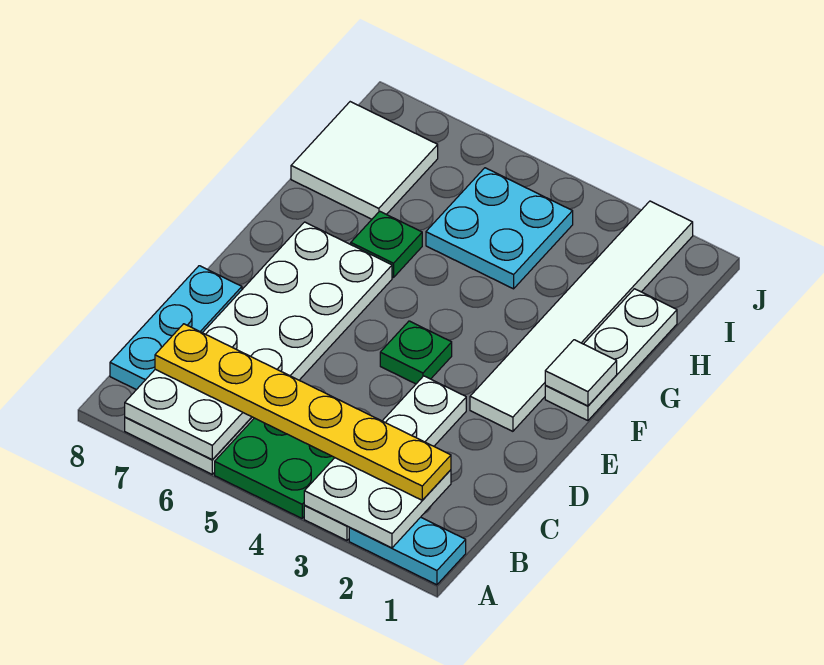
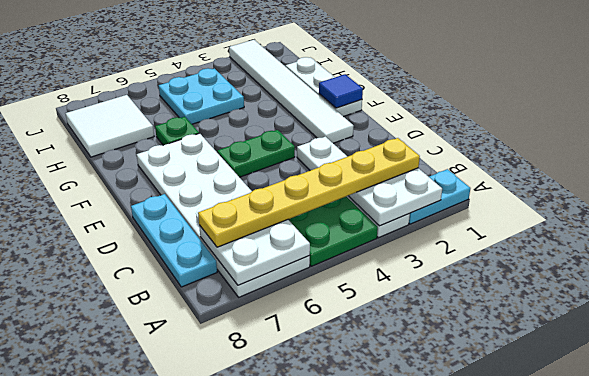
green 1x1 plate [380,321,452,384] -> green 1x2 plate [217,130,295,177]
white 1x1 tile [545,340,617,406] -> blue 1x1 tile [319,74,363,108]

